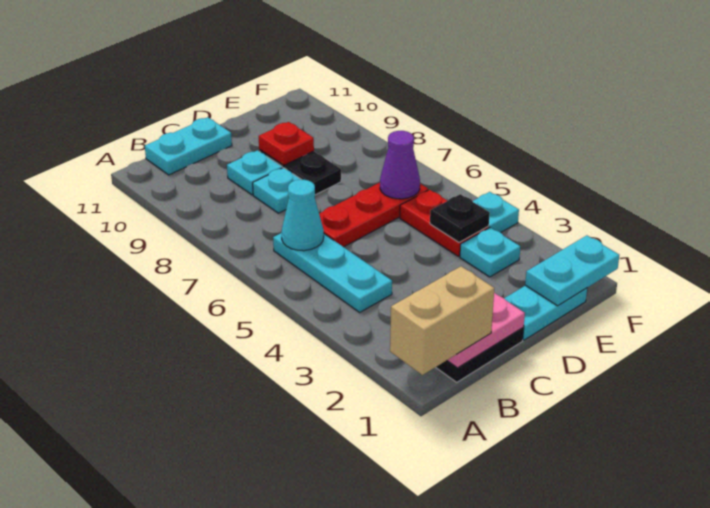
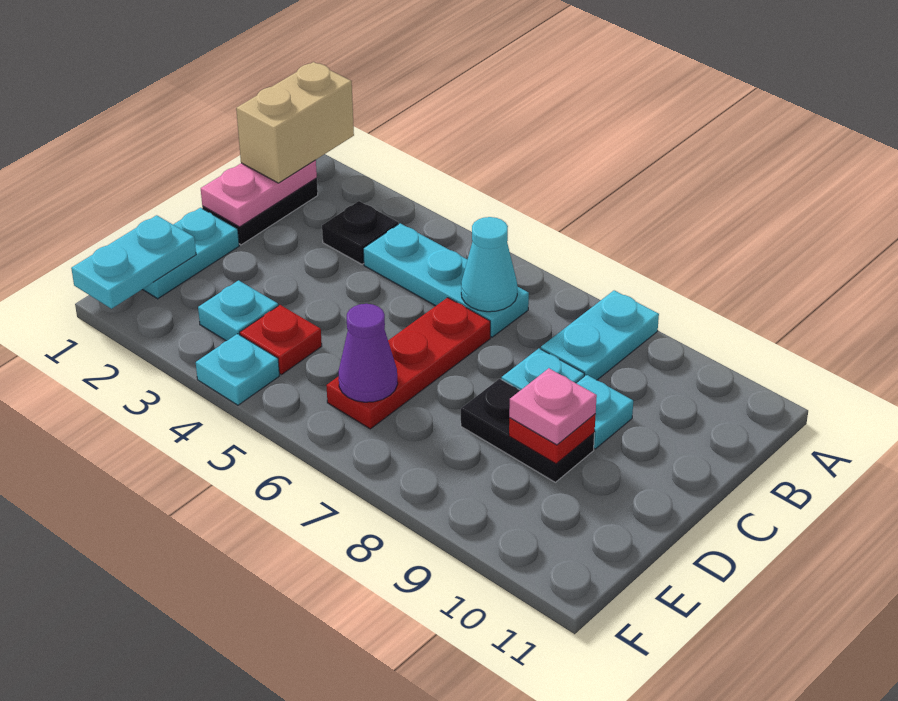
cyan 1x2 plate [145,117,232,175] -> cyan 1x2 plate moved to [541,290,659,380]
none -> pink 1x1 plate [509,368,597,445]
red 1x2 plate [400,190,489,256] -> red 1x1 plate [240,305,322,374]
black 1x1 plate [430,194,490,243] -> black 1x1 plate moved to [322,201,398,264]

